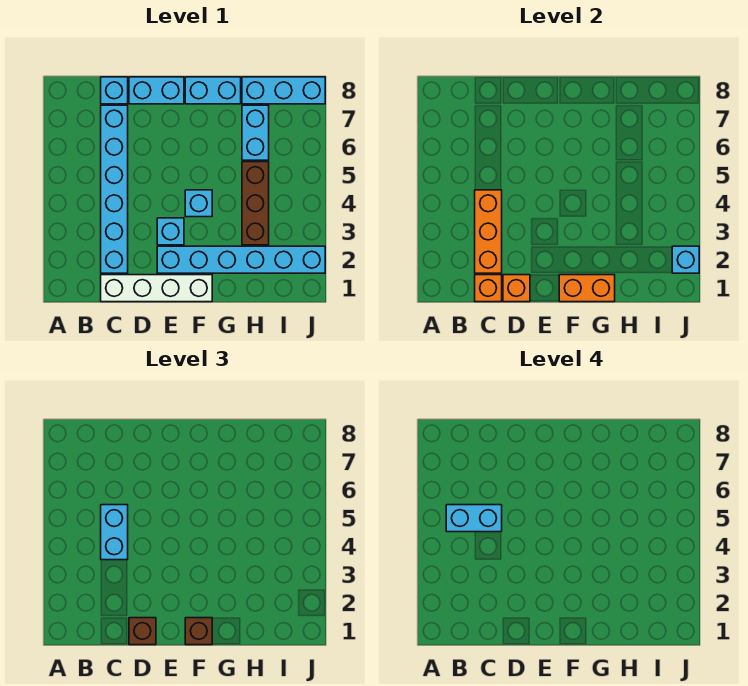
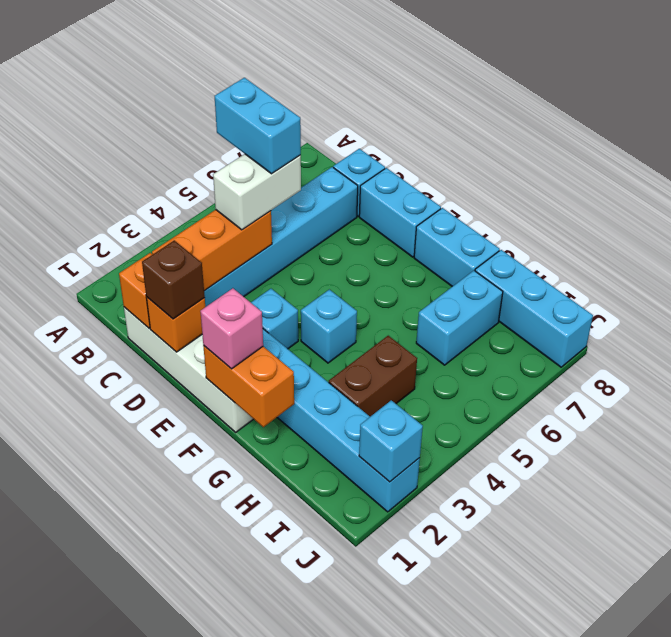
cyan 1x2 brick [101,505,128,560] -> white 1x2 brick [213,154,301,230]
brown 1x1 brick [185,618,212,645] -> pink 1x1 brick [200,288,263,369]
brown 1x3 brick [242,162,269,245] -> brown 1x2 brick [329,336,417,417]

